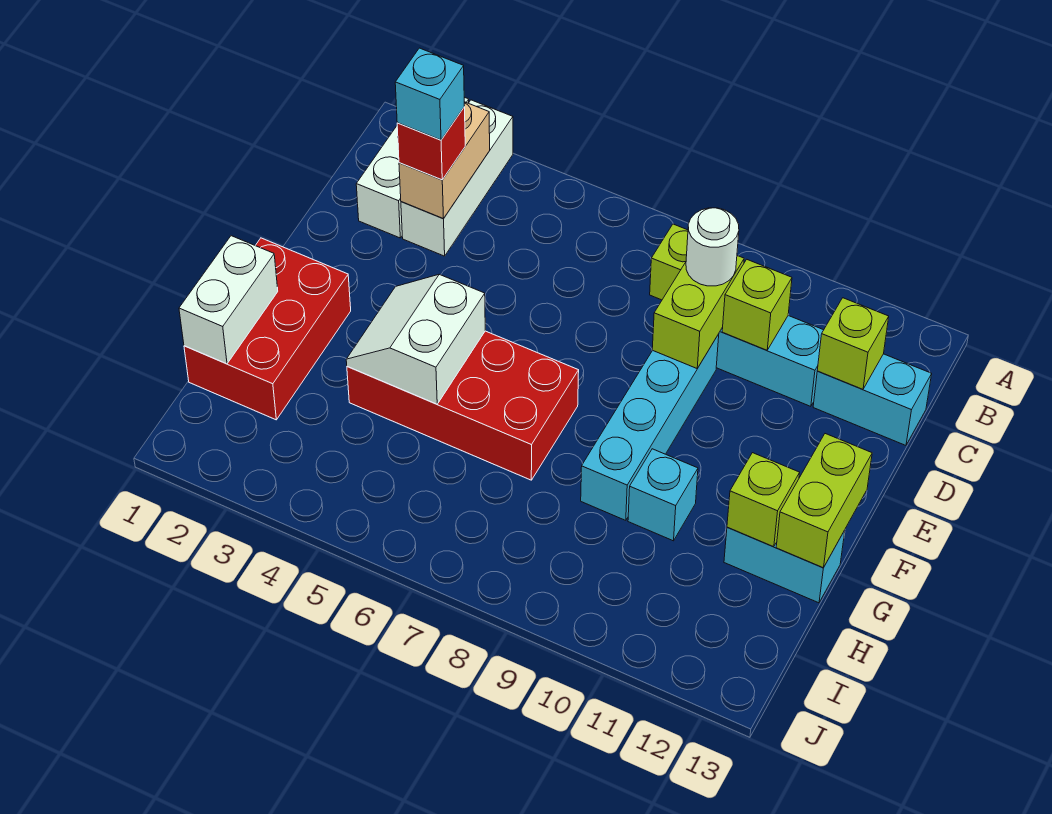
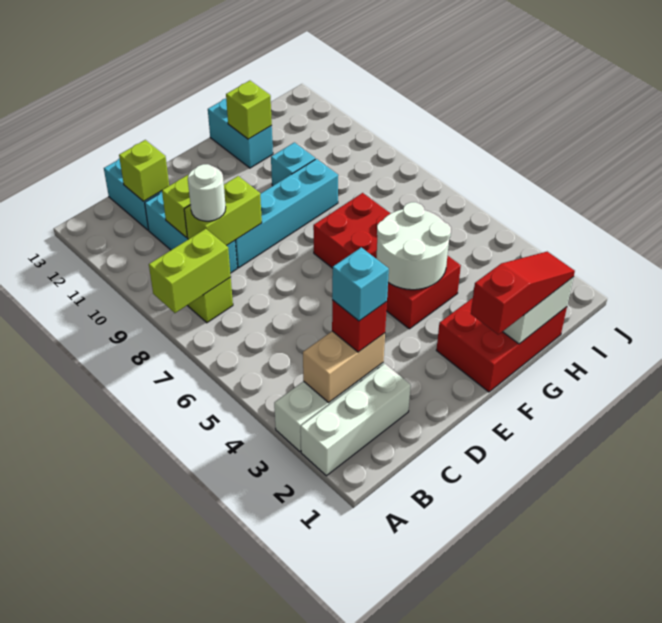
none -> red 1x3 slope [471,252,575,334]
white 2x2 slope [346,274,485,404] -> white 2x2 round brick [376,202,451,290]
lime 1x2 brick [776,434,872,568] -> lime 1x2 brick moved to [149,229,231,313]

